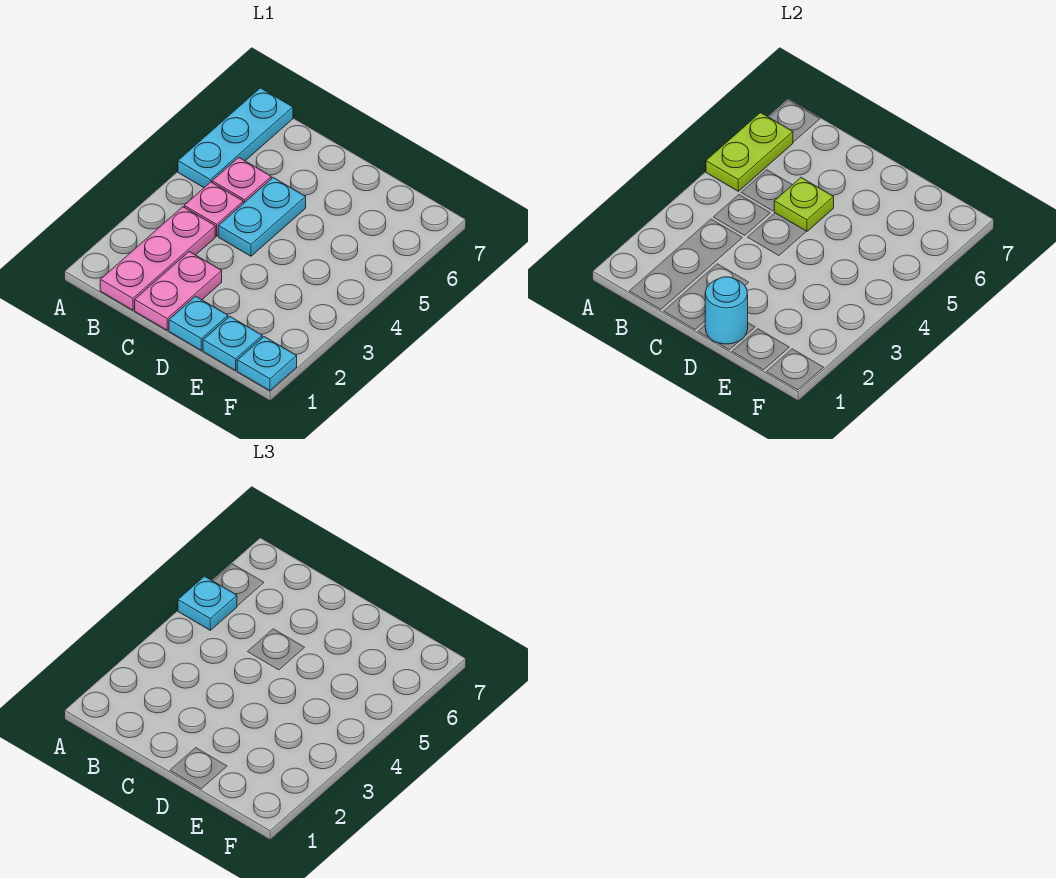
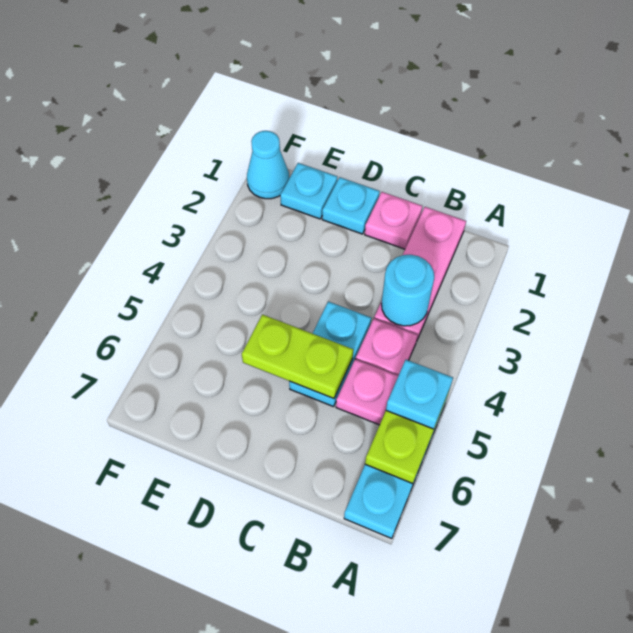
pink 1x2 plate [135,252,222,330] -> pink 1x1 plate [365,192,422,249]
lime 1x1 plate [774,178,834,232] -> lime 1x2 plate [242,315,353,399]
cyan 1x1 round brick [705,277,748,344] -> cyan 1x1 round brick moved to [381,255,434,326]
cyan 1x1 plate [237,337,297,391] -> cyan 1x1 cone [247,131,289,199]

